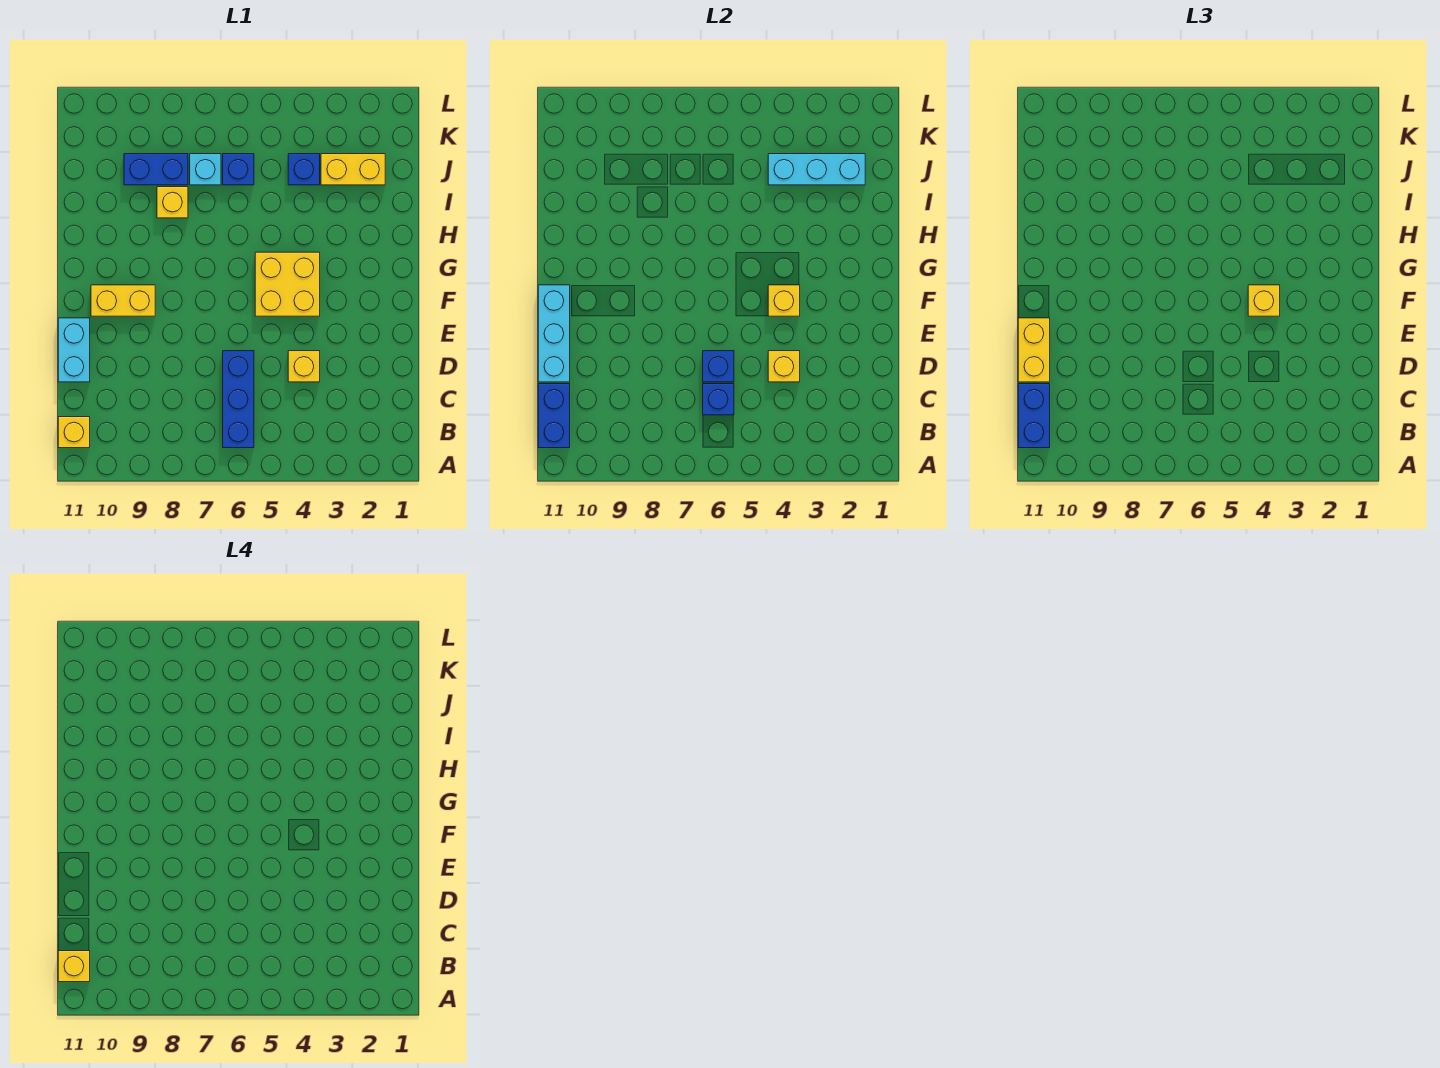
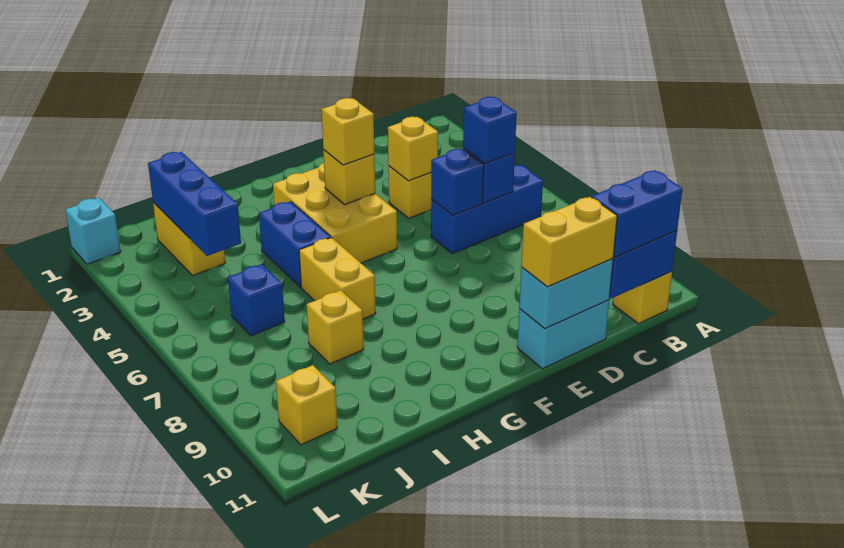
yellow 1x1 brick [58,951,90,982] -> yellow 1x1 brick moved to [276,365,337,445]
cyan 1x3 brick [538,285,570,382] -> cyan 1x2 brick [519,259,613,329]
yellow 2x2 brick [255,252,320,316] -> yellow 2x3 brick [273,163,397,263]
yellow 1x2 brick [91,285,155,316] -> yellow 1x2 brick moved to [299,237,376,319]
cyan 1x3 brick [768,154,865,185] -> blue 1x3 brick [148,152,241,256]
blue 1x1 brick [288,154,320,185] -> blue 1x1 brick moved to [463,97,517,164]
cyan 1x1 brick [190,154,221,185] -> cyan 1x1 brick moved to [65,198,121,264]
blue 1x2 brick [124,154,188,185] -> blue 1x2 brick moved to [259,201,331,287]

